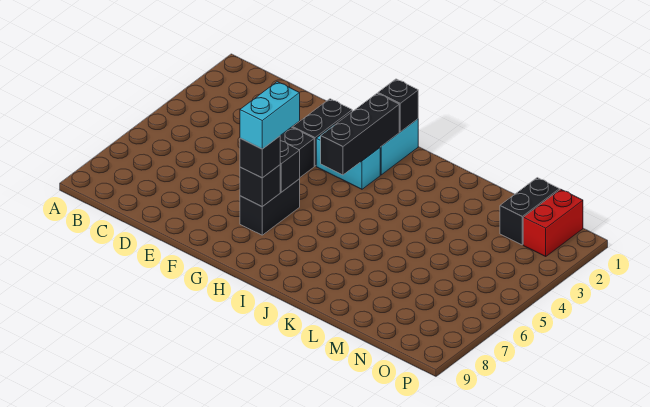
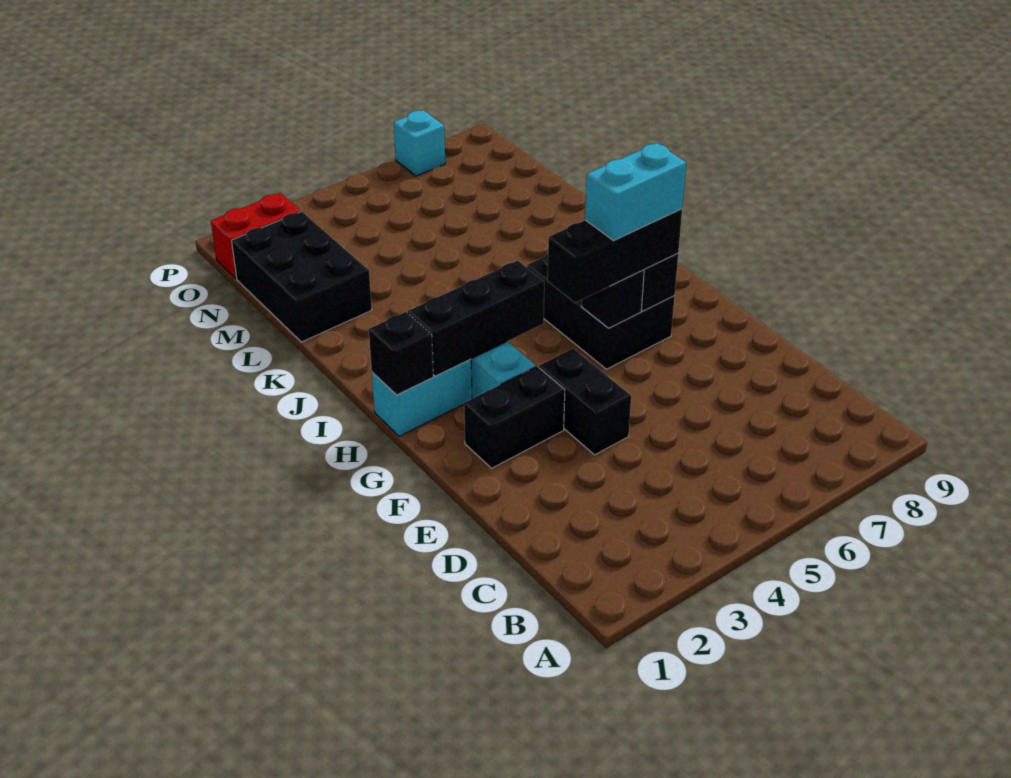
black 1x2 brick [240,179,300,235] -> black 2x3 brick [527,254,675,369]
black 1x1 brick [240,136,280,178] -> black 1x3 brick [548,209,682,303]
black 1x2 brick [500,178,560,245] -> black 2x3 brick [232,211,372,342]
none -> cyan 1x1 brick [394,110,445,176]

